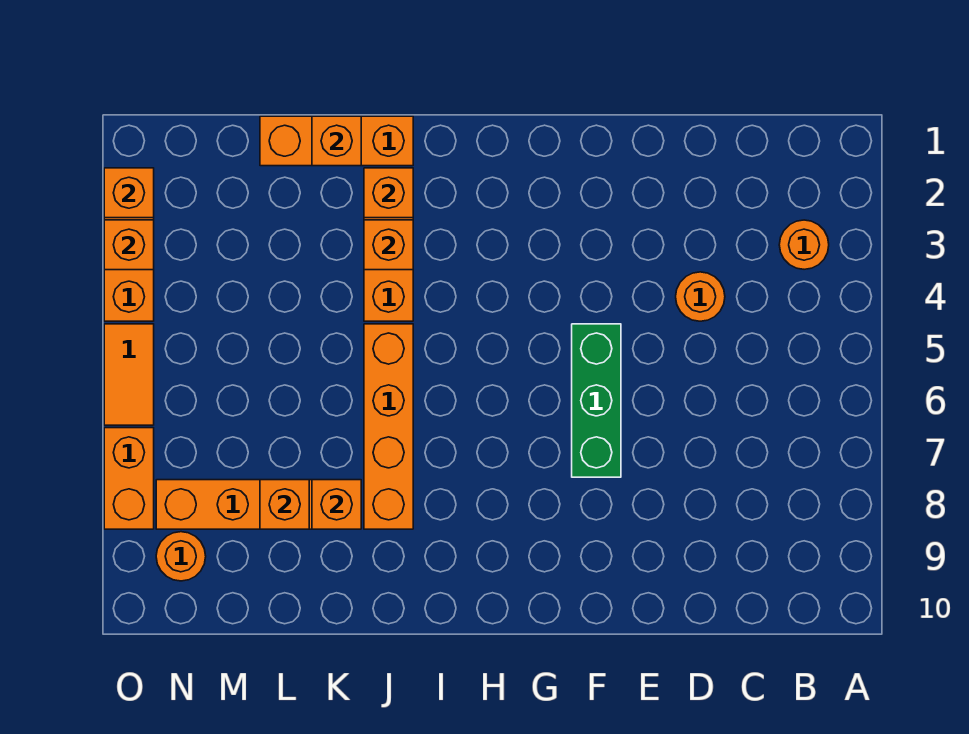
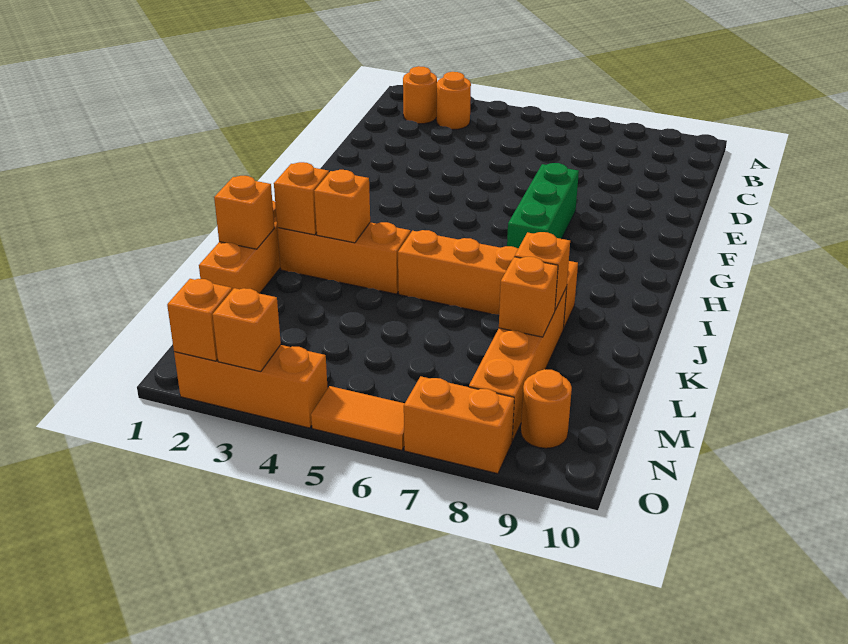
orange 1x1 round brick [676,272,725,321] -> orange 1x1 round brick moved to [403,66,437,124]
green 1x3 brick [572,324,621,477] -> green 1x3 brick turned to [507,163,579,248]

